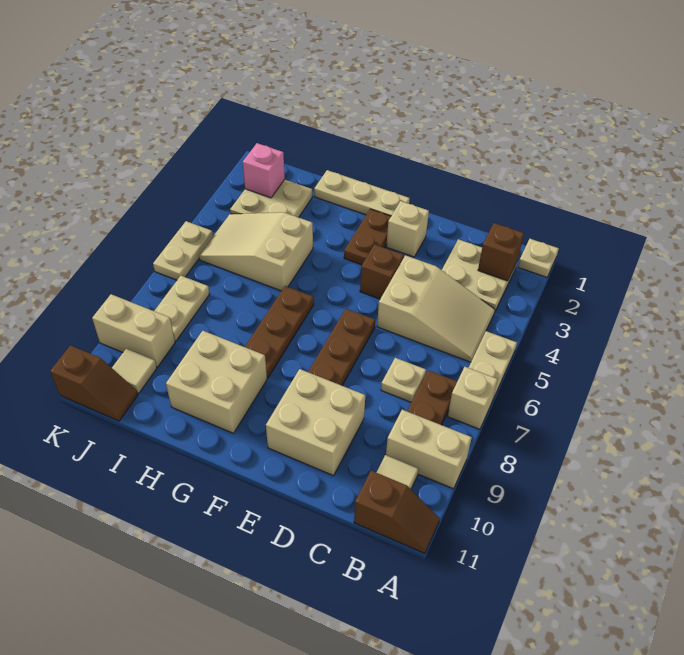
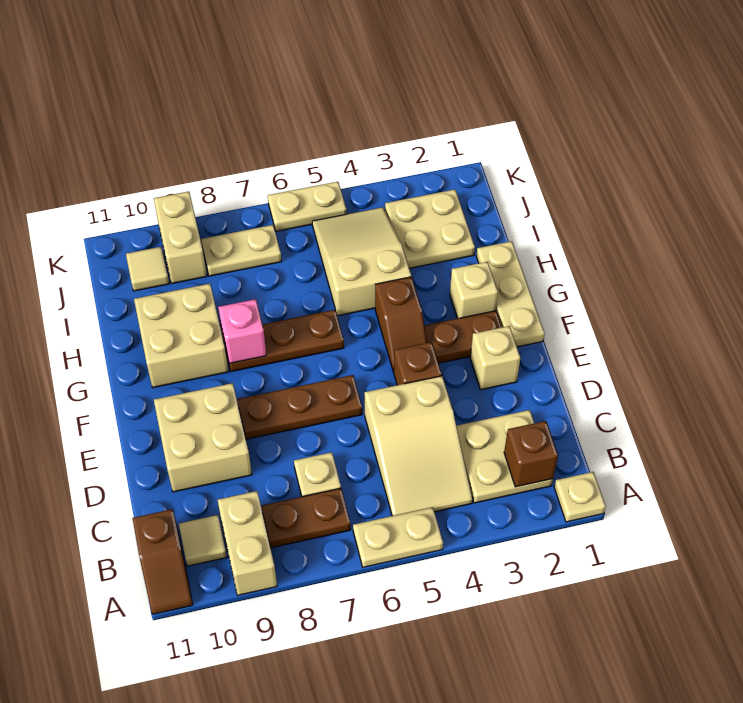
tan 1x1 brick [448,367,498,429] -> tan 1x1 brick moved to [450,262,498,319]
pink 1x1 brick [243,143,285,198] -> pink 1x1 brick moved to [218,299,266,363]
brown 1x2 slope [50,345,138,421] -> brown 1x2 slope moved to [375,277,427,372]

